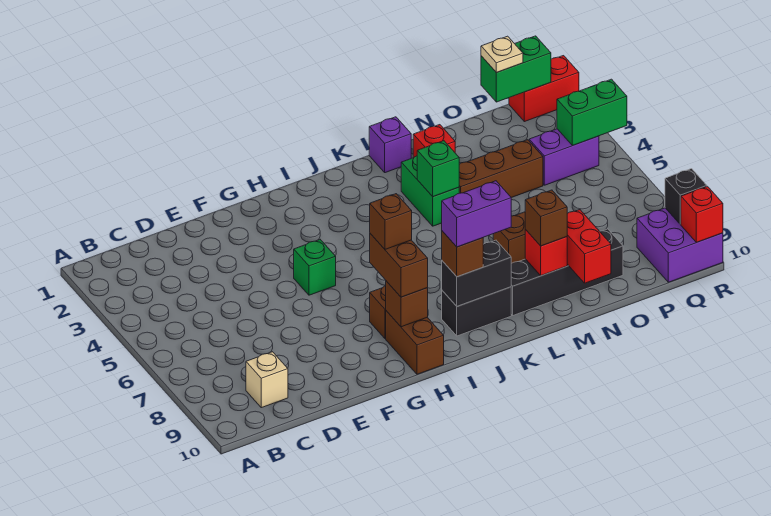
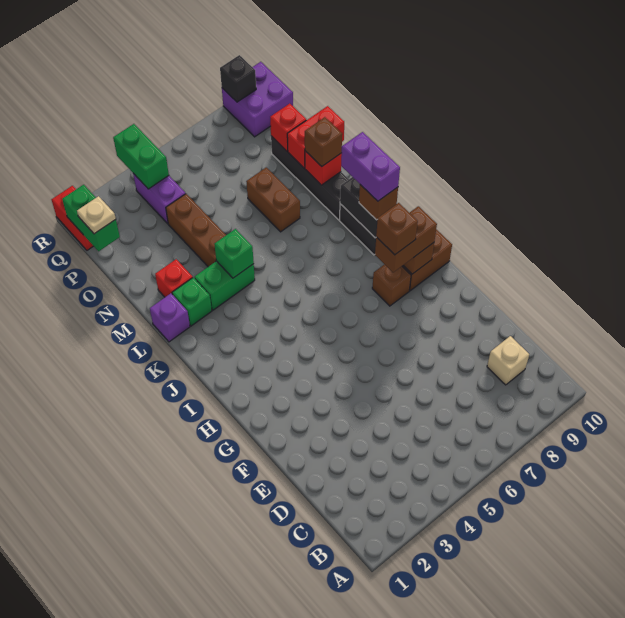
green 1x1 brick [294,240,336,295] -> green 1x1 brick moved to [172,278,212,326]
red 1x1 brick [681,187,723,242] -> red 1x1 brick moved to [270,104,306,151]

